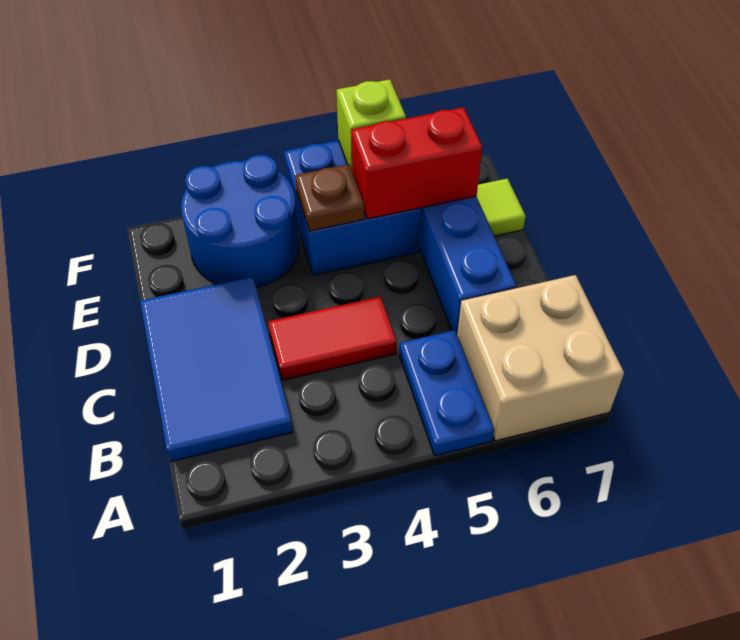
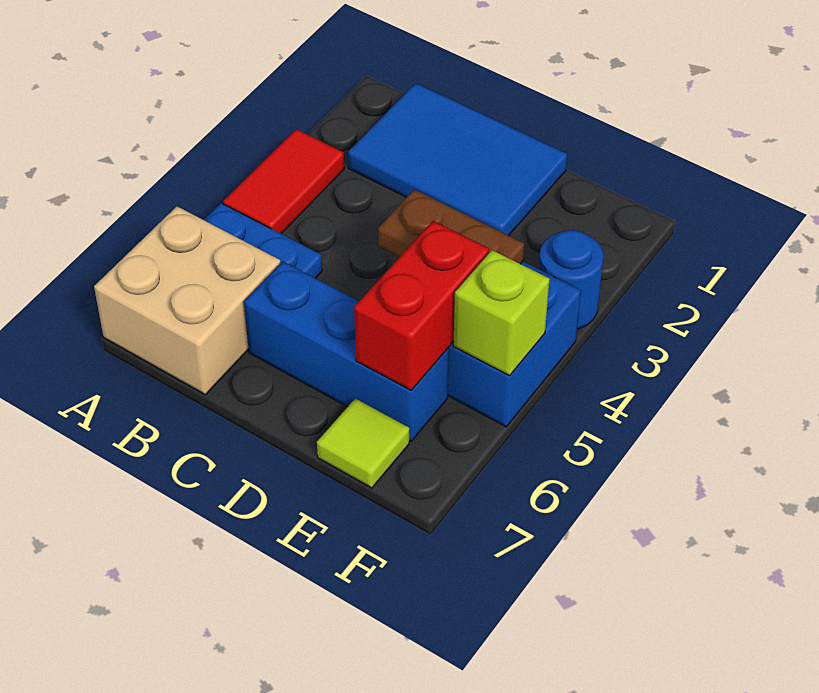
red 1x2 tile [268,297,396,380] -> red 1x2 tile moved to [223,129,344,234]
blue 2x2 round brick [181,155,299,288] -> blue 1x1 round brick [539,230,604,329]
brown 1x1 plate [295,164,364,231] -> brown 1x2 plate [378,189,524,264]

